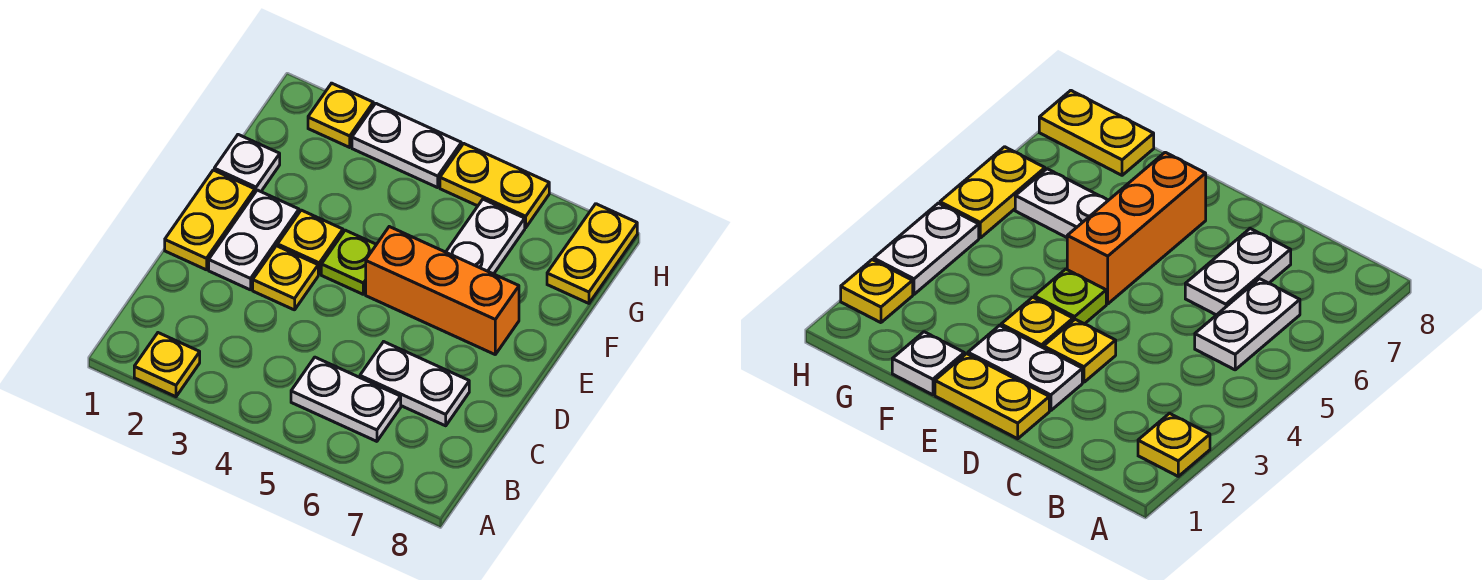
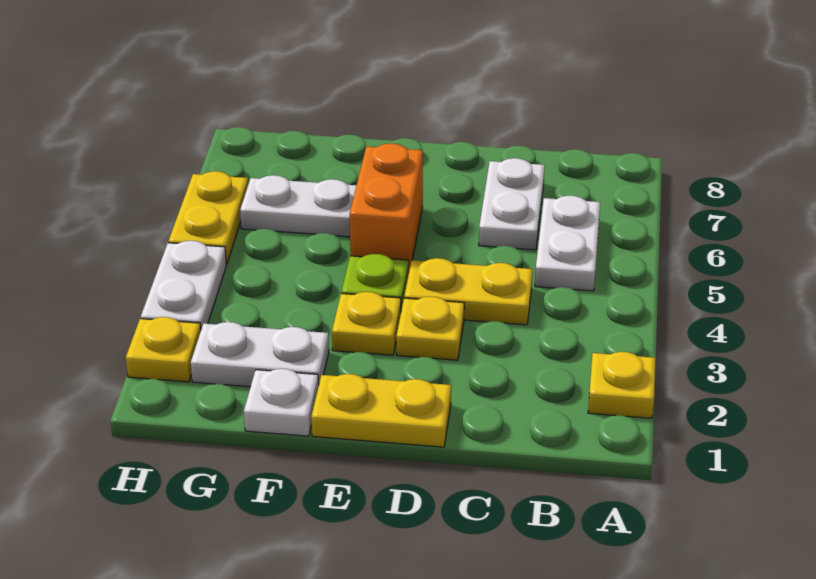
white 1x2 plate [209,190,299,290] -> white 1x2 plate moved to [191,322,329,387]
orange 1x3 brick [366,227,519,354] -> orange 1x2 brick [350,143,423,275]
yellow 1x2 plate [547,204,637,303] -> yellow 1x2 plate moved to [404,258,533,325]

